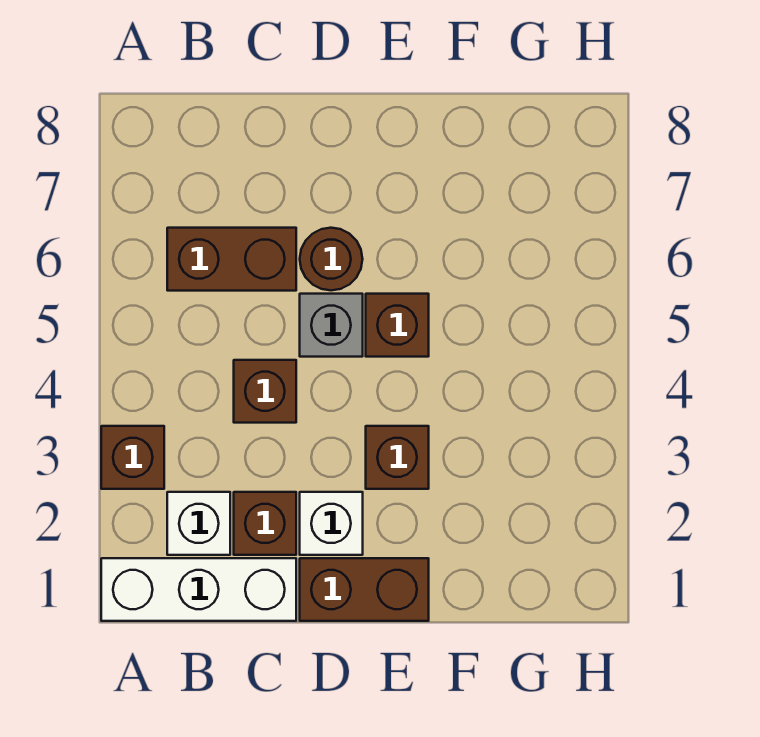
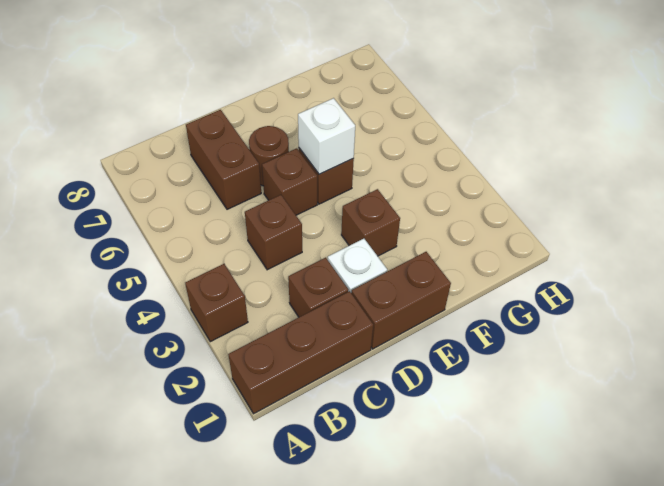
white 1x3 brick [101,558,296,621] -> brown 1x3 brick [228,291,373,414]
white 1x1 brick [167,492,230,555] -> white 1x1 brick moved to [298,98,355,174]
brown 1x2 brick [167,228,296,291] -> brown 1x2 brick turned to [186,110,261,209]
grey 1x1 brick [300,294,363,357] -> brown 1x1 brick [262,148,317,215]

